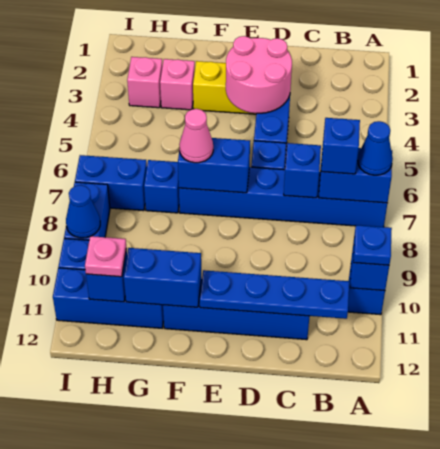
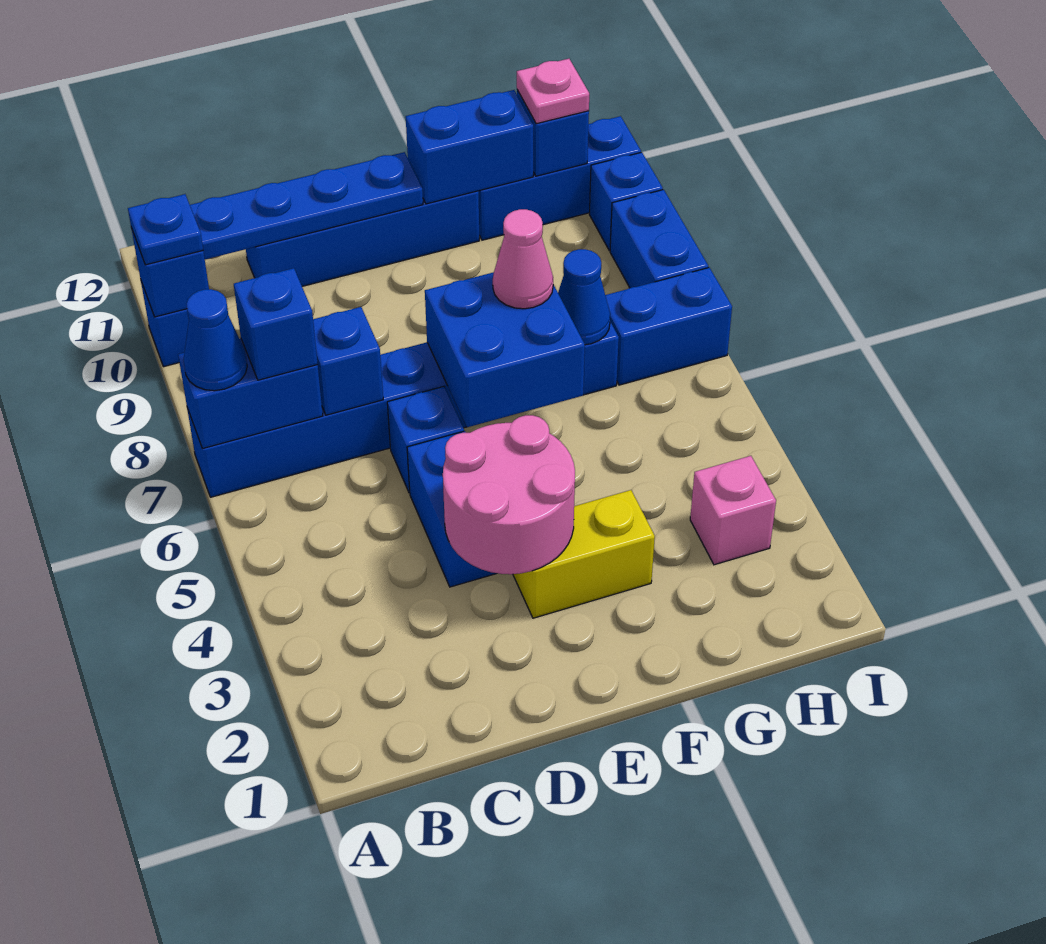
blue 1x2 brick [178,136,250,193] -> blue 2x2 brick [425,272,585,427]
pink 1x1 brick [160,59,195,110] -> none
blue 1x1 cone [66,185,100,238] -> blue 1x1 cone moved to [558,249,610,345]

